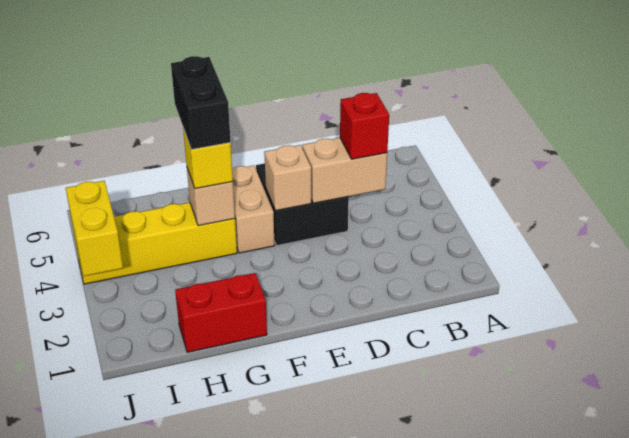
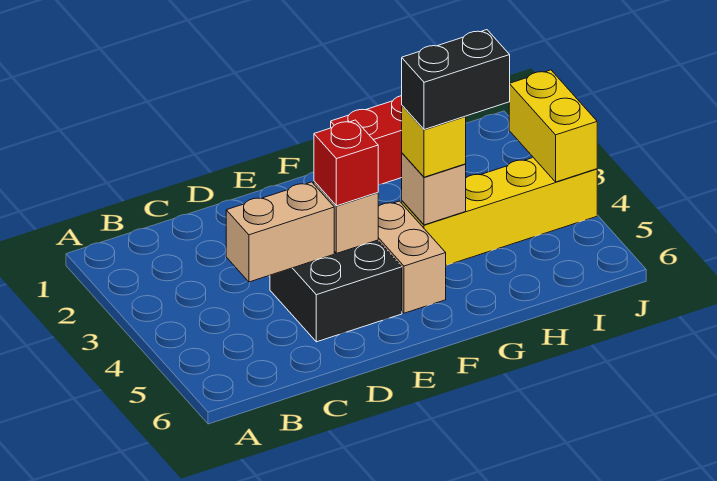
red 1x1 brick [340,93,389,159] -> red 1x1 brick moved to [314,120,378,206]
black 1x2 brick [171,56,231,149] -> black 1x2 brick turned to [402,30,510,130]

